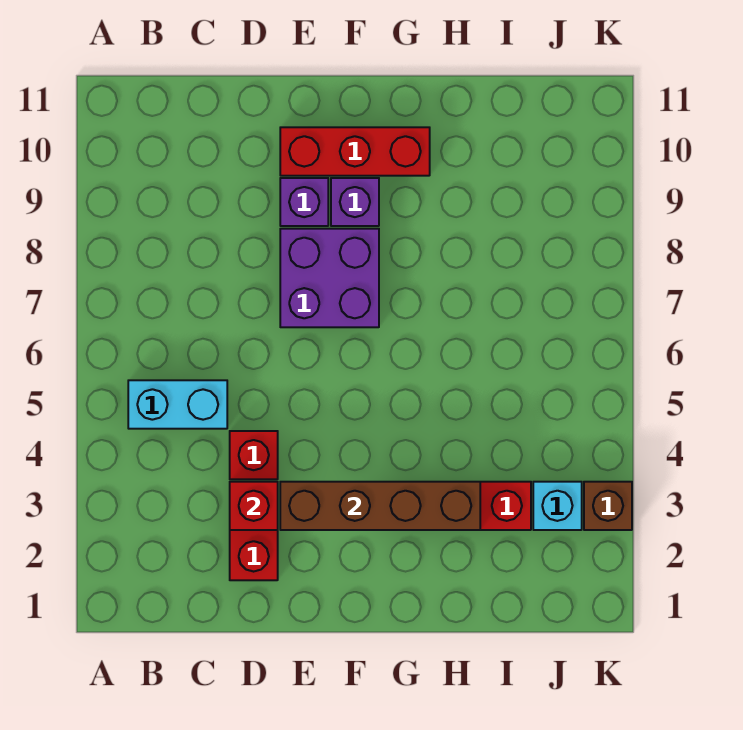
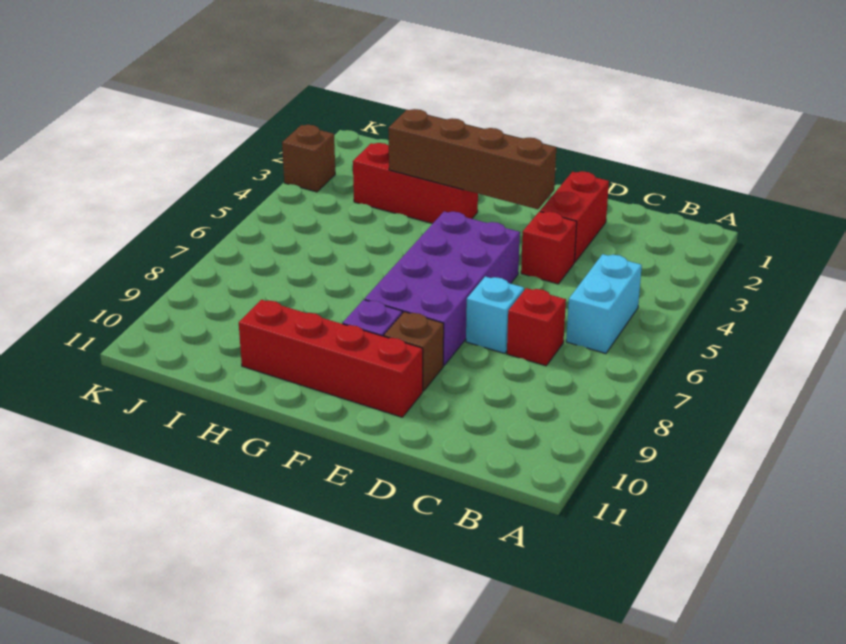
cyan 1x2 brick [128,380,227,429] -> cyan 1x2 brick turned to [566,254,642,354]
red 1x1 brick [230,482,278,530] -> red 1x1 brick moved to [507,288,566,366]
purple 2x2 brick [280,229,379,327] -> purple 2x4 brick [365,211,520,366]
purple 1x1 brick [280,178,328,226] -> brown 1x1 brick [384,312,444,391]
red 1x3 brick [280,127,430,176] -> red 1x4 brick [239,300,423,417]
cyan 1x1 brick [533,482,582,530] -> cyan 1x1 brick moved to [466,277,524,353]

